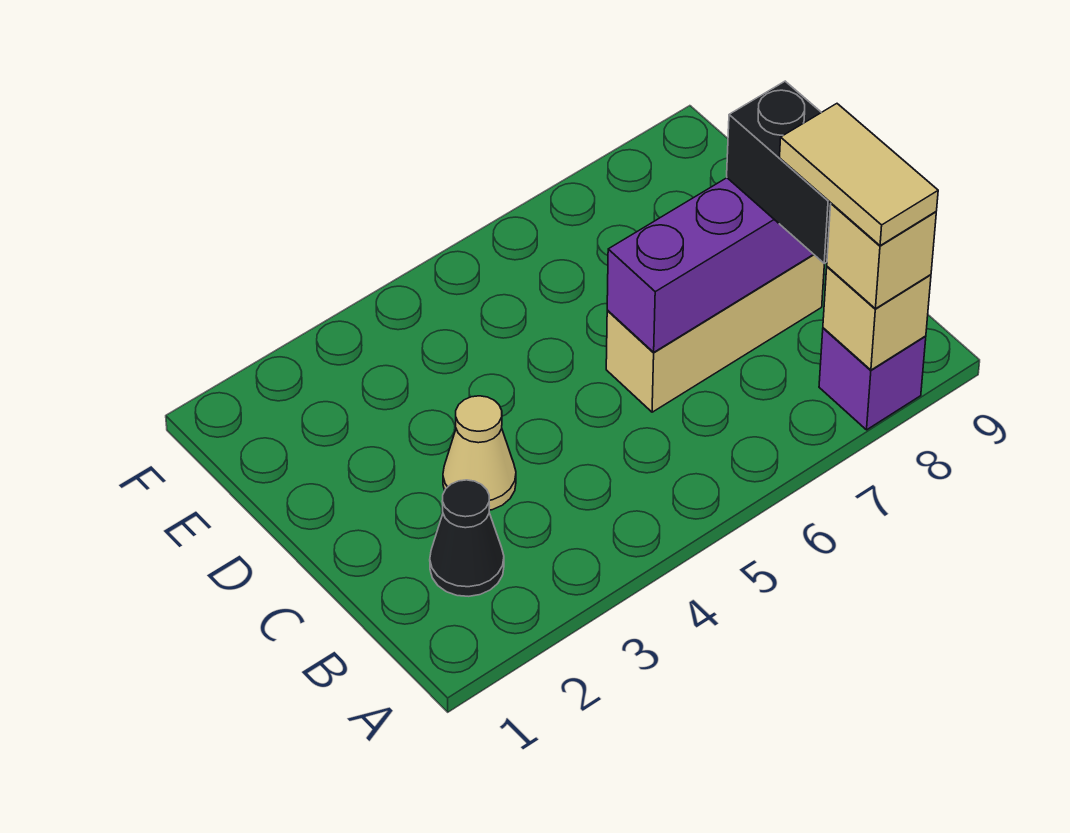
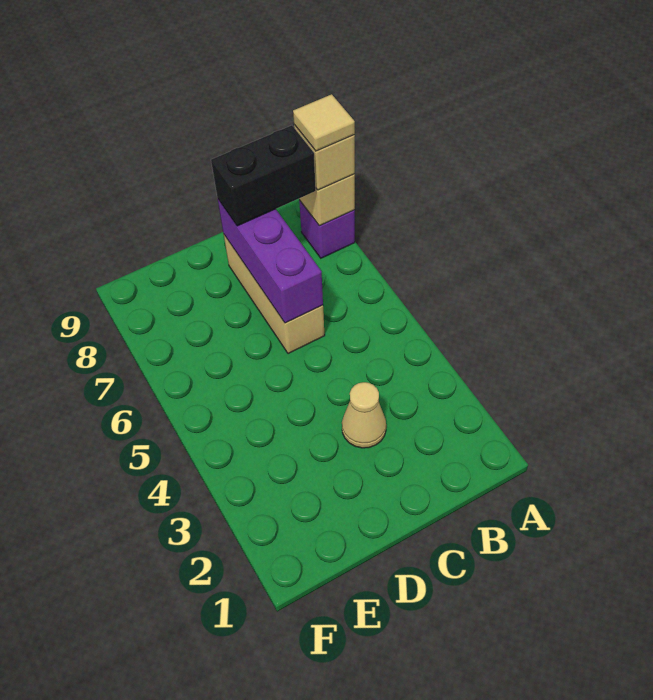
tan 1x2 tile [780,104,938,246] -> tan 1x1 tile [293,94,355,151]
black 1x1 cone [430,480,504,596] -> none

